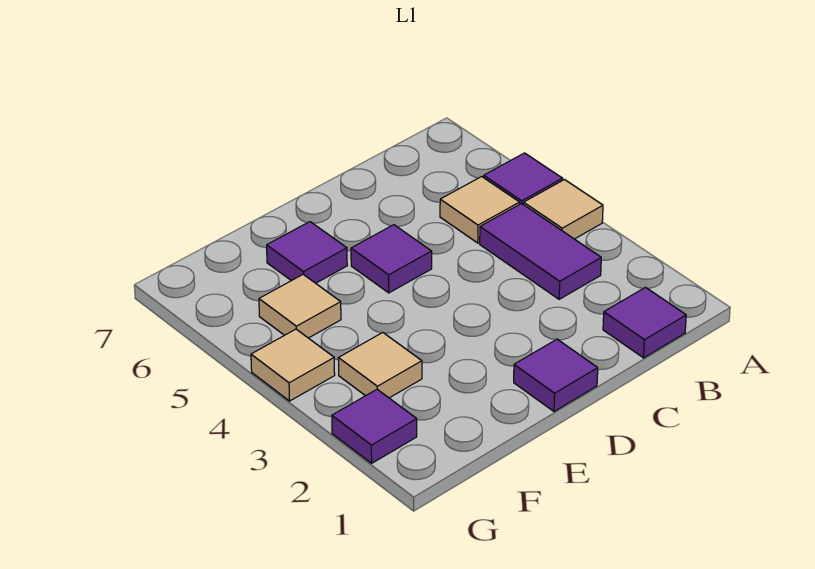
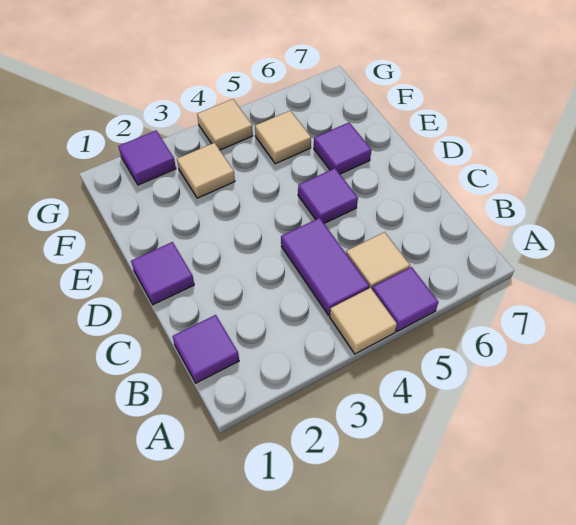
purple 1x2 tile [480,203,601,299] -> purple 1x2 tile turned to [281,218,369,315]

